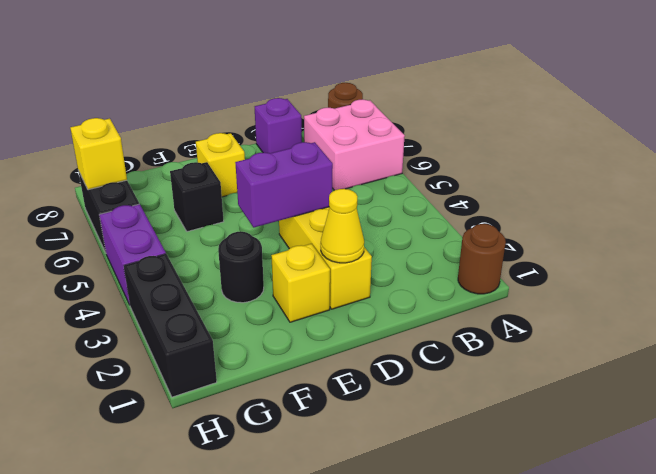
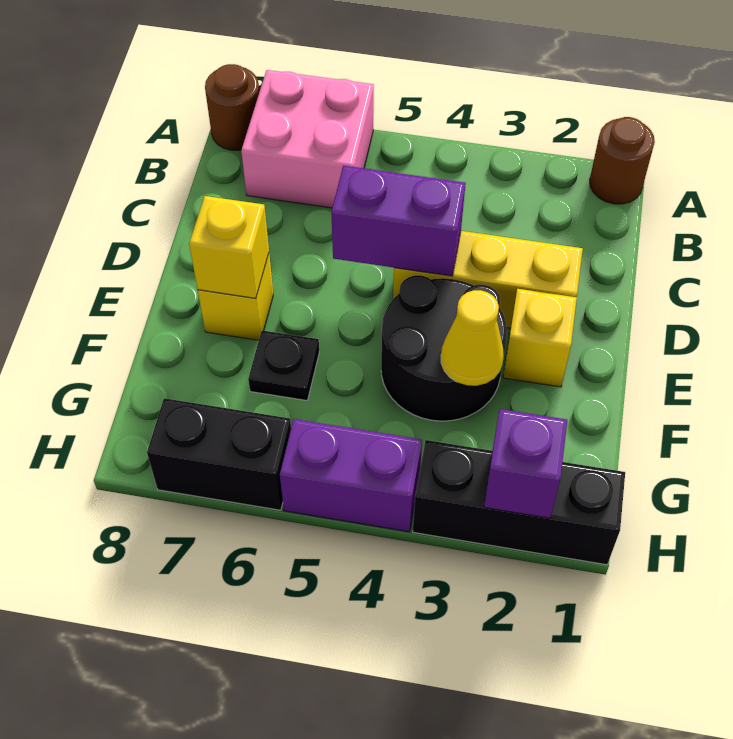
purple 1x1 brick [255,98,302,153] -> purple 1x1 brick moved to [484,409,567,518]
yellow 1x1 cone [321,189,364,263] -> yellow 1x1 cone moved to [441,290,504,386]
purple 1x2 brick [235,142,333,228] -> purple 1x2 brick turned to [331,166,466,276]
black 1x1 round brick [218,232,264,303] -> black 2x2 round brick [381,275,507,421]
black 1x1 brick [170,162,224,232] -> black 1x1 plate [248,330,319,400]
yellow 1x1 brick [70,118,127,190] -> yellow 1x1 brick moved to [189,196,269,298]

